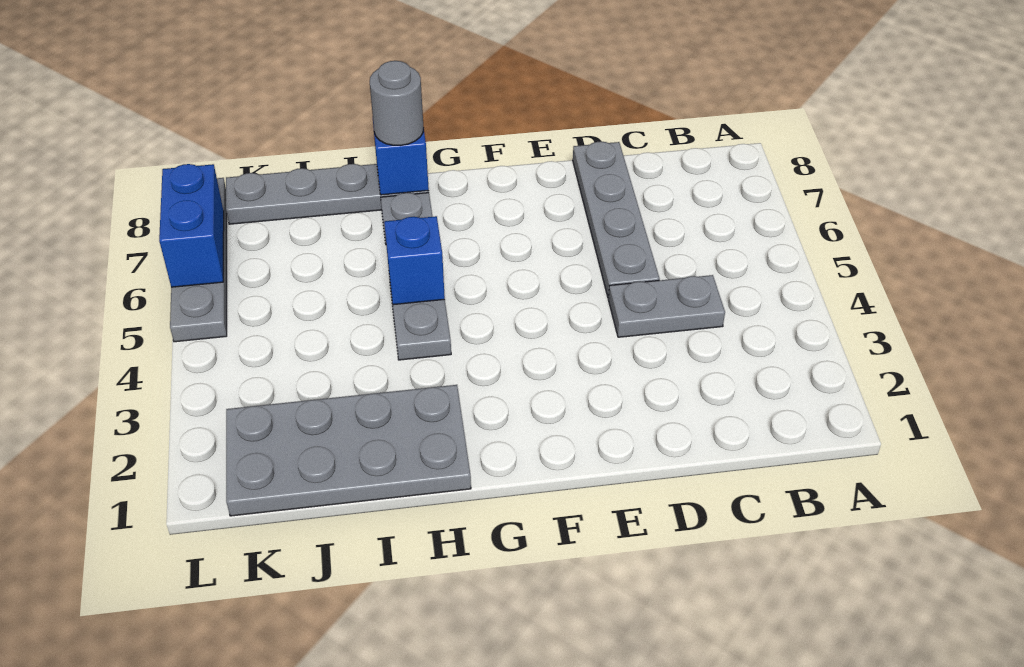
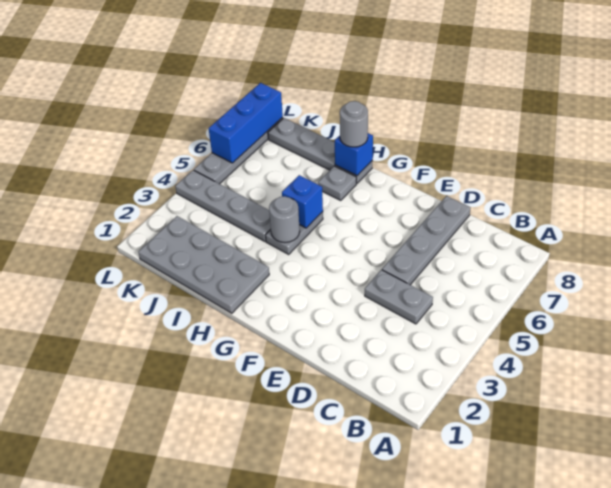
none -> grey 1x1 round brick [269,196,300,242]
none -> grey 1x4 plate [175,170,271,241]
blue 1x2 brick [159,164,224,287] -> blue 1x3 brick [209,83,283,163]

